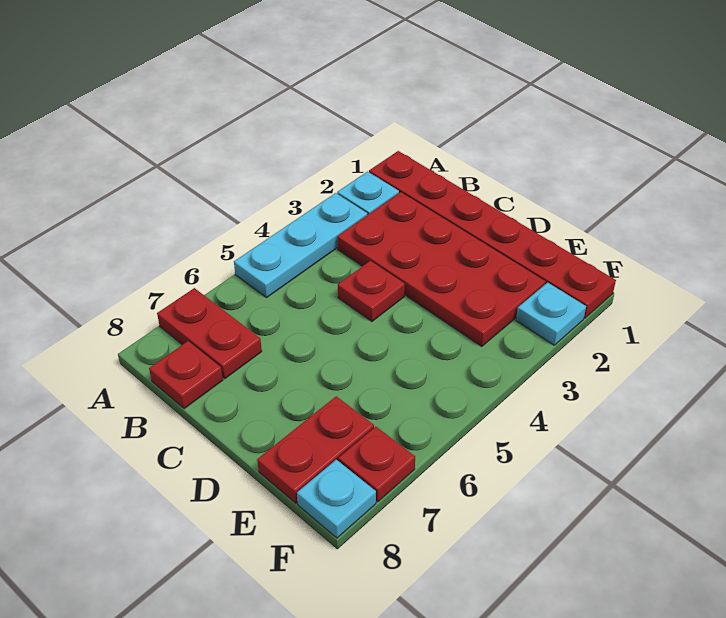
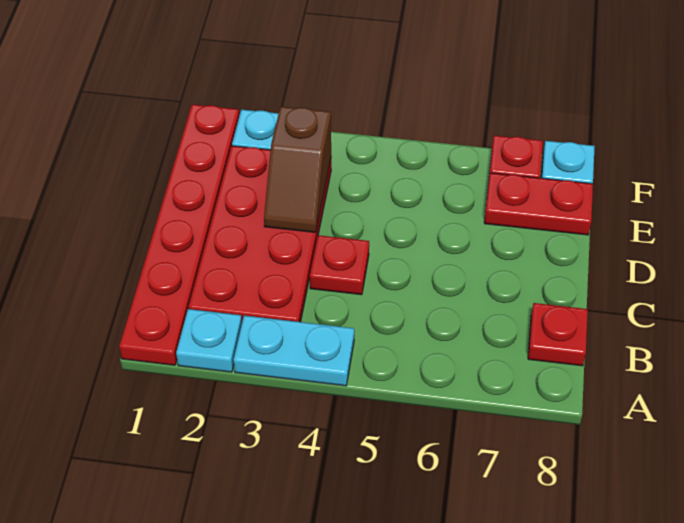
cyan 1x3 plate [234,193,367,297] -> cyan 1x2 plate [234,316,354,386]
red 1x2 plate [157,288,262,379] -> none
none -> brown 1x2 slope [264,107,331,233]

